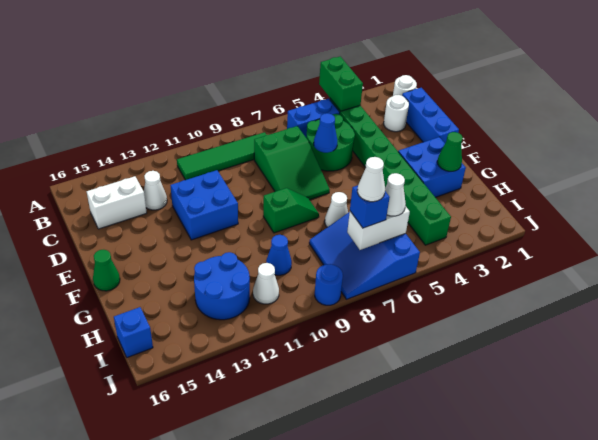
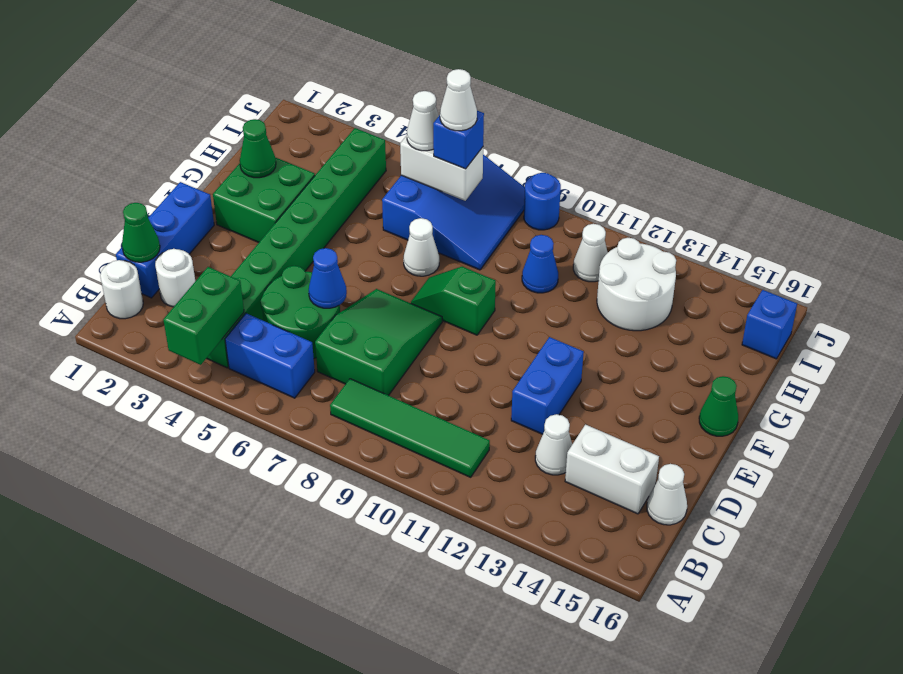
none -> green 1x1 cone [122,203,160,262]
none -> white 1x1 cone [647,464,687,525]
blue 2x2 brick [170,170,238,240] -> blue 1x2 brick [511,337,584,434]
blue 2x2 brick [398,137,466,197] -> green 2x2 brick [213,158,315,242]
blue 2x2 round brick [194,252,250,320] -> white 2x2 round brick [597,238,676,331]

